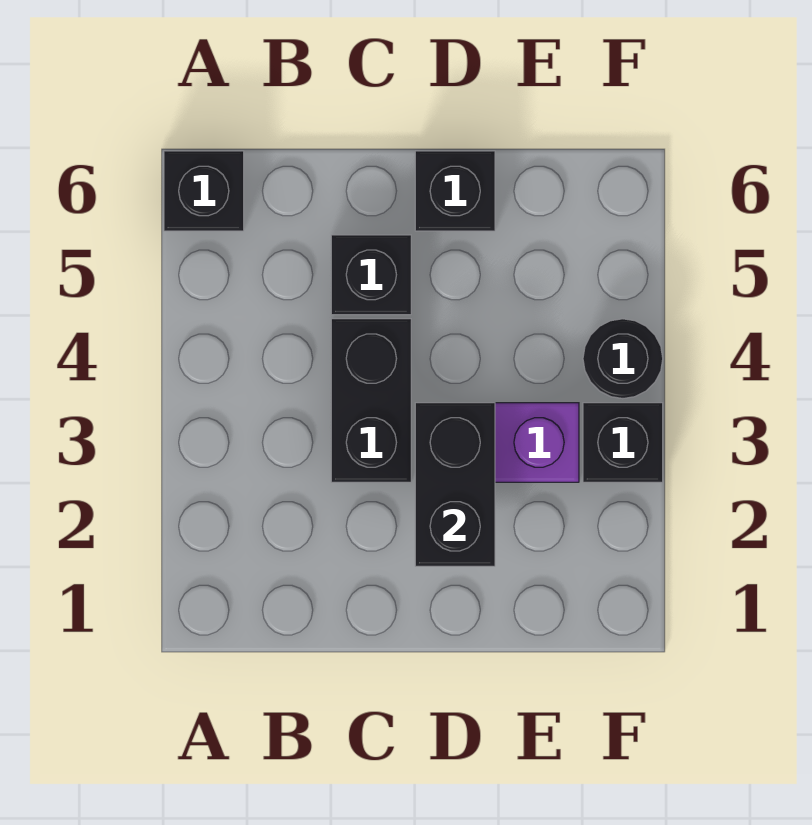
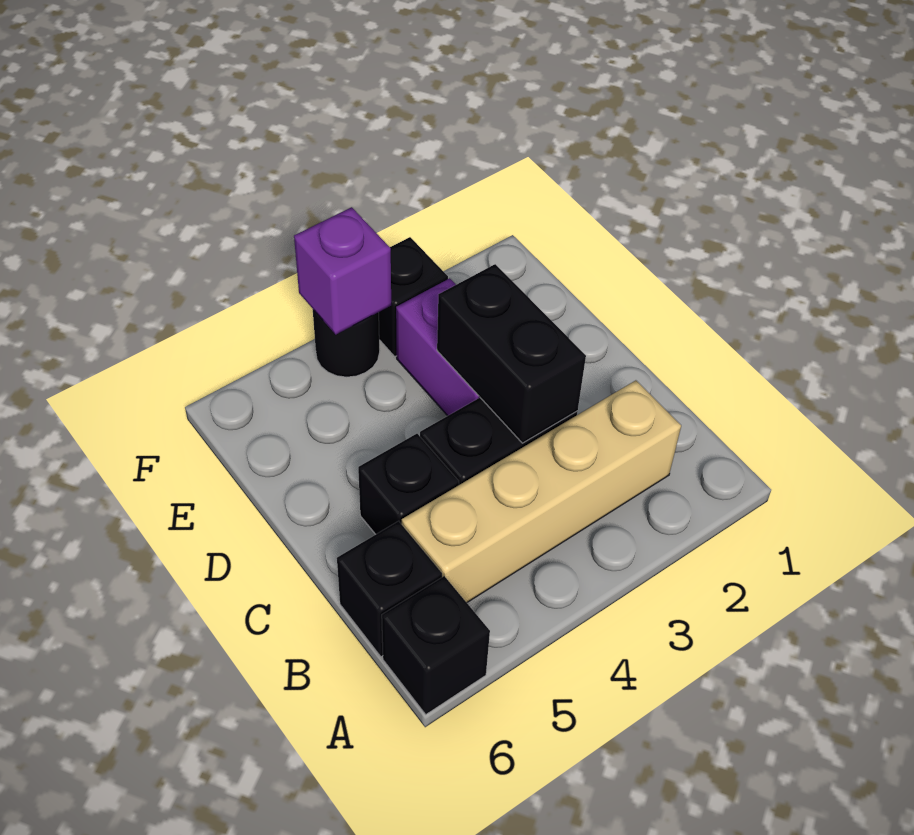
none -> tan 1x4 brick [402,380,681,602]
black 1x2 brick [415,403,495,566] -> black 1x2 brick turned to [437,264,586,443]
black 1x1 brick [415,151,495,231] -> black 1x1 brick moved to [337,521,442,657]
none -> purple 1x1 brick [294,207,391,334]

